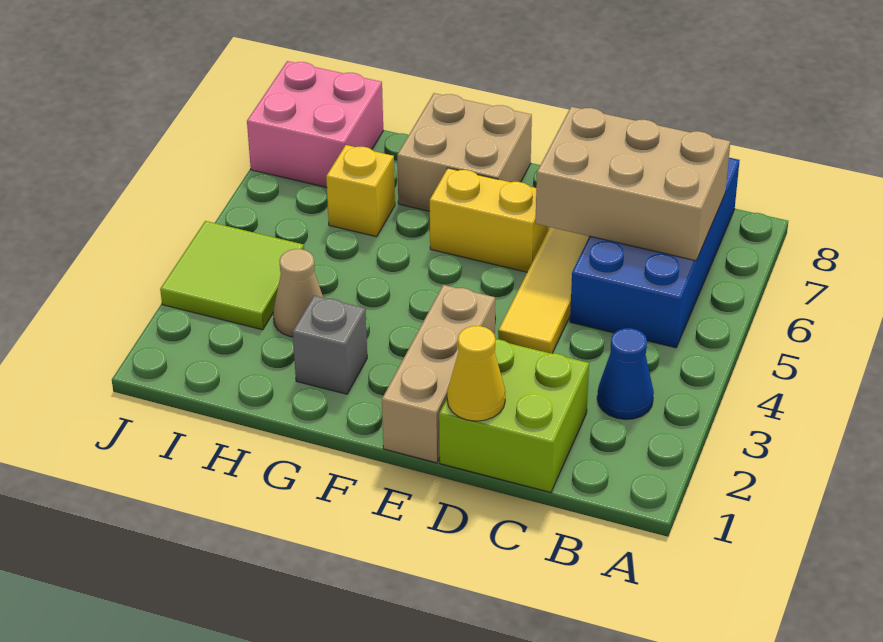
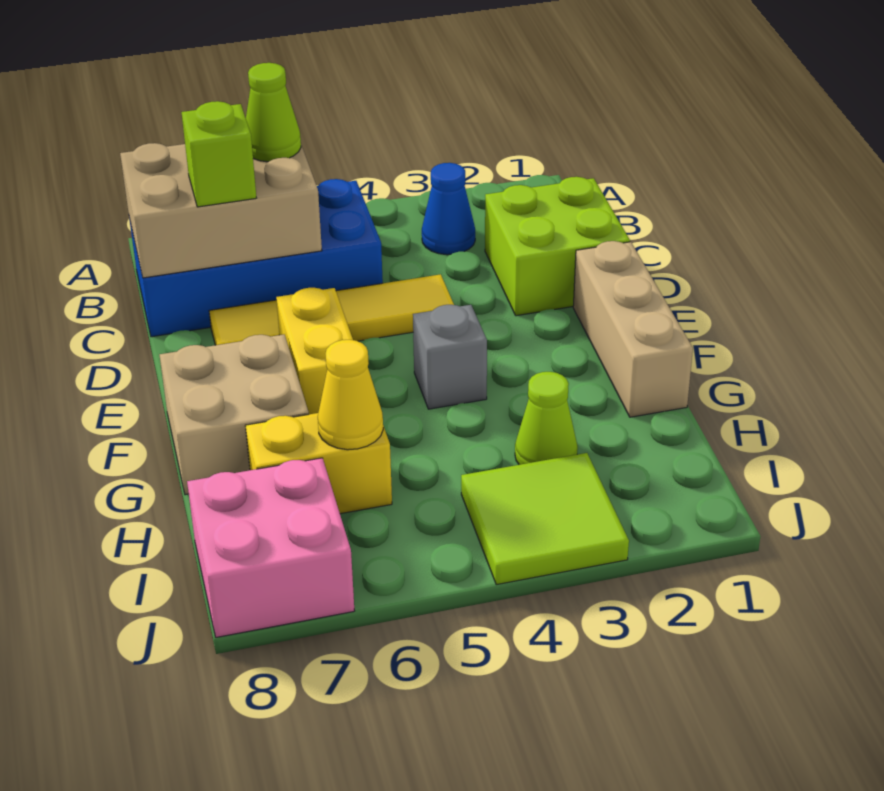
tan 2x3 brick [535,107,730,261] -> tan 2x3 brick turned to [120,143,322,278]
none -> lime 1x1 cone [246,63,301,162]
none -> lime 1x1 brick [182,101,256,207]
yellow 1x1 cone [447,326,505,421] -> yellow 1x1 cone moved to [318,340,383,450]
tan 1x3 brick [382,285,495,463] -> tan 1x3 brick turned to [573,241,693,417]
grey 1x1 brick [293,296,367,394] -> grey 1x1 brick moved to [413,305,487,409]
tan 1x1 cone [273,249,323,337] -> lime 1x1 cone [515,372,578,465]
yellow 1x1 brick [326,145,395,237] -> yellow 1x2 brick [245,413,392,514]

